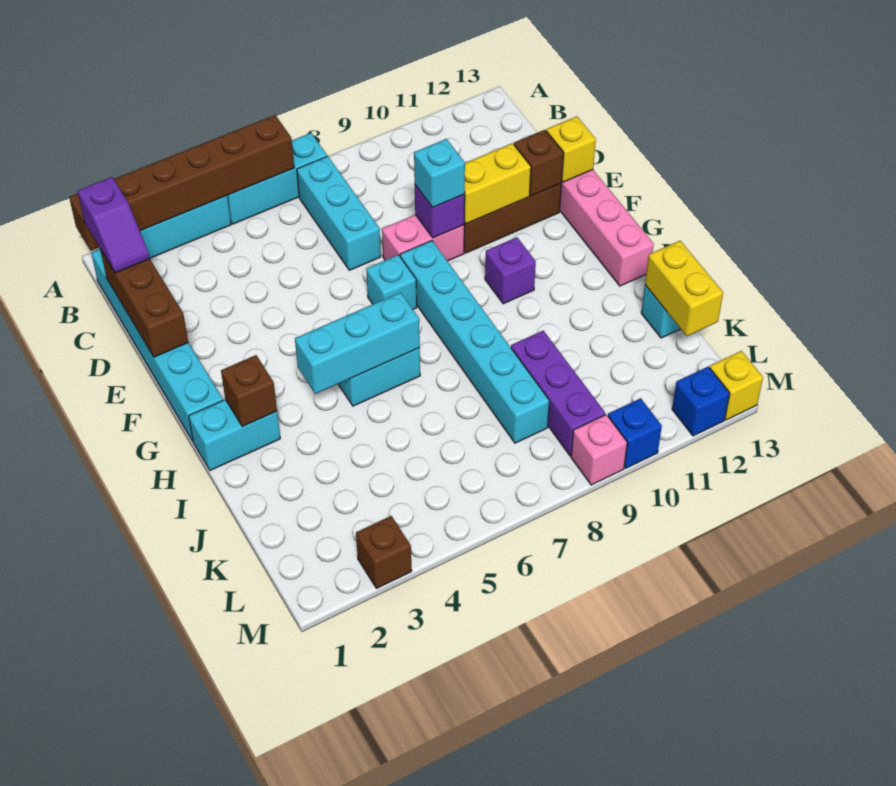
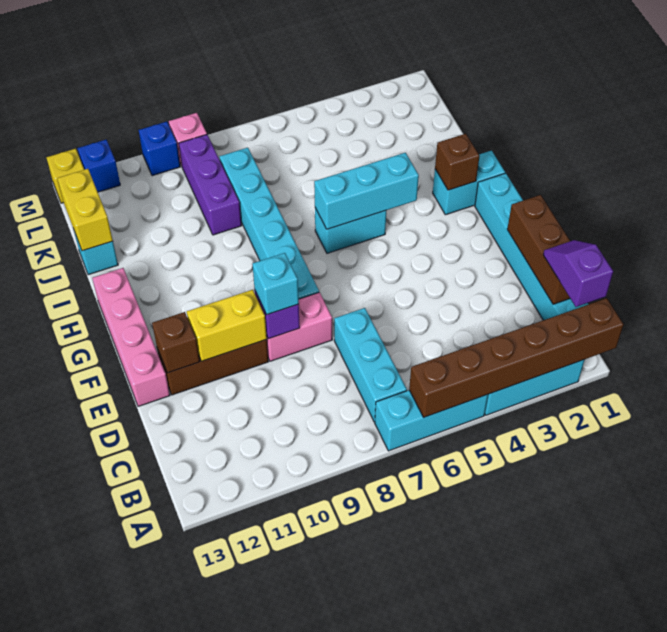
yellow 1x1 brick [546,116,596,182] -> none
cyan 1x1 brick [366,255,417,309] -> none
purple 1x1 brick [485,237,536,304] -> none
brown 1x1 brick [356,516,412,588] -> none

